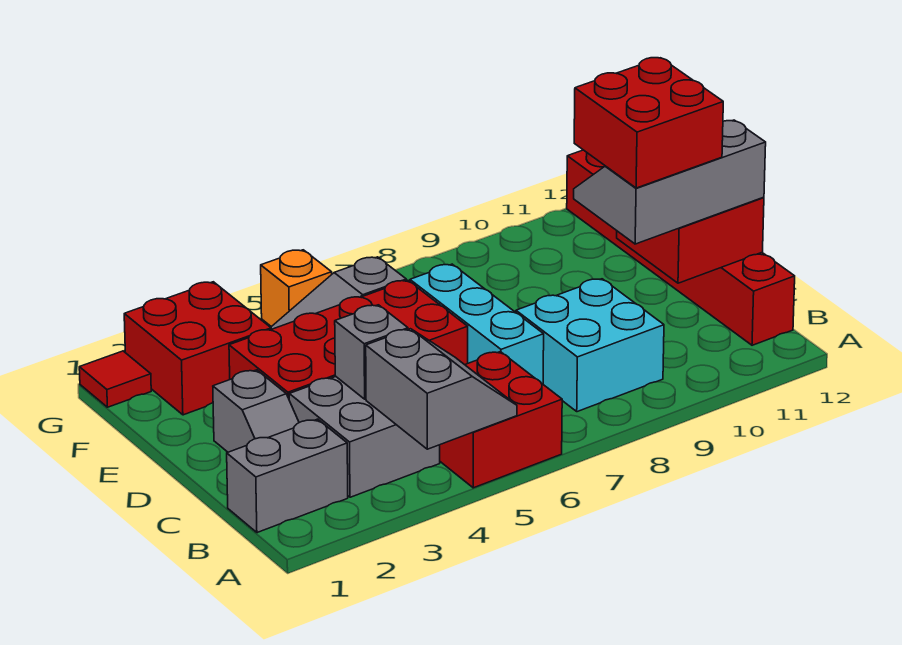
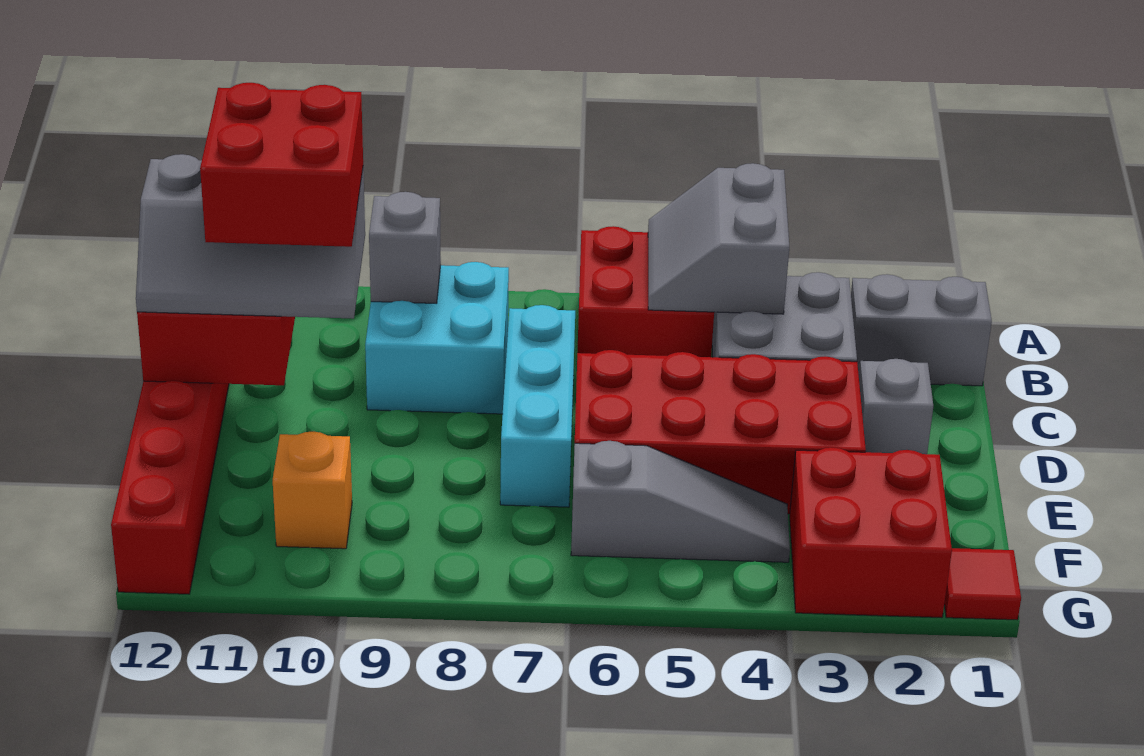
grey 1x1 brick [335,305,408,399] -> grey 1x1 brick moved to [369,192,441,303]
orange 1x1 brick [261,250,332,327] -> orange 1x1 brick moved to [273,431,352,549]

